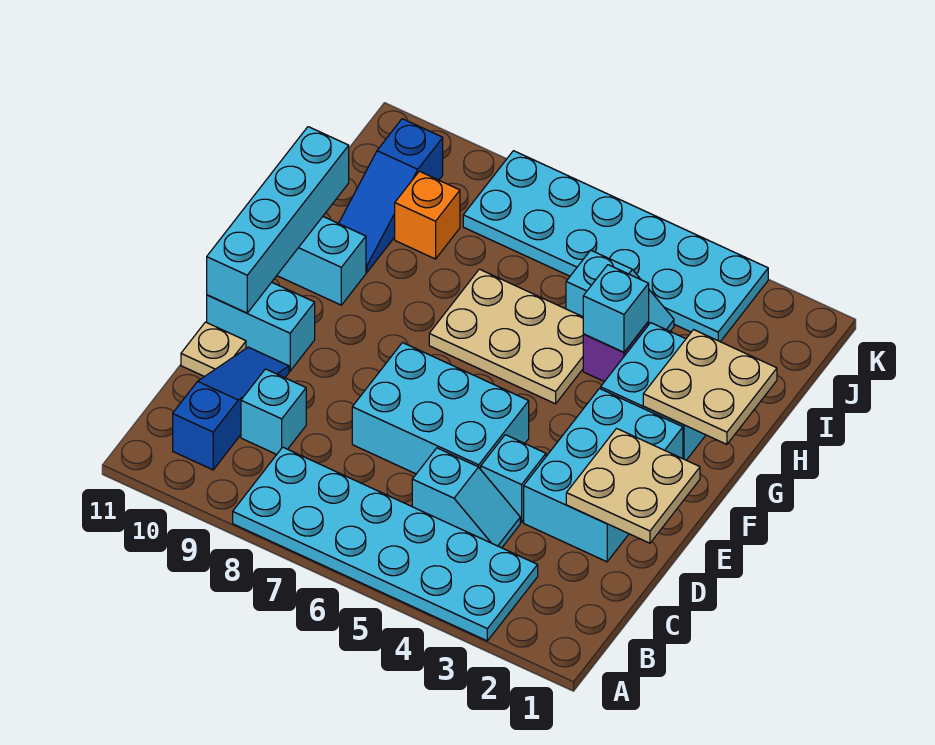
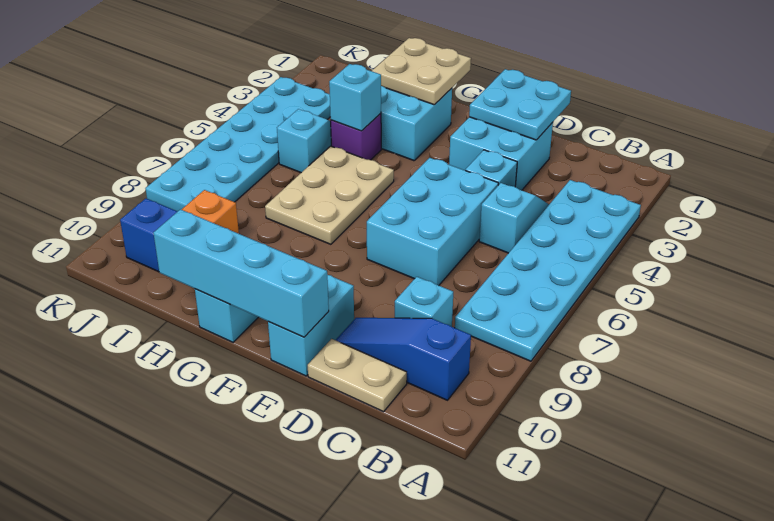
tan 2x2 plate [566,428,700,543] -> cyan 2x2 plate [469,69,571,140]
cyan 2x3 brick [524,389,683,562] -> cyan 2x2 brick [449,117,553,190]
tan 1x1 plate [181,322,246,377] -> tan 1x2 plate [308,339,407,412]

